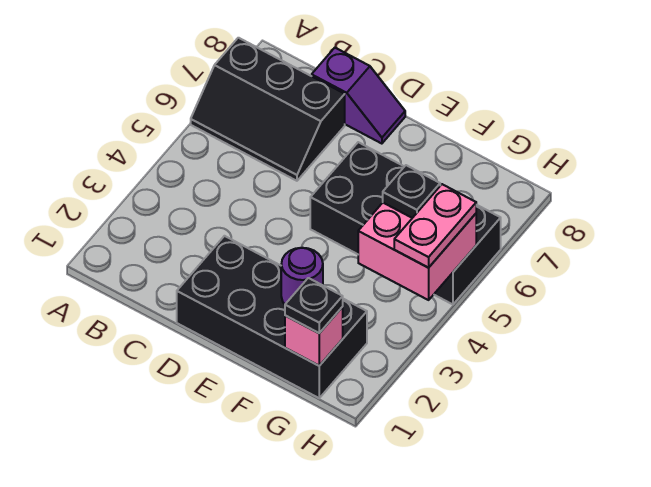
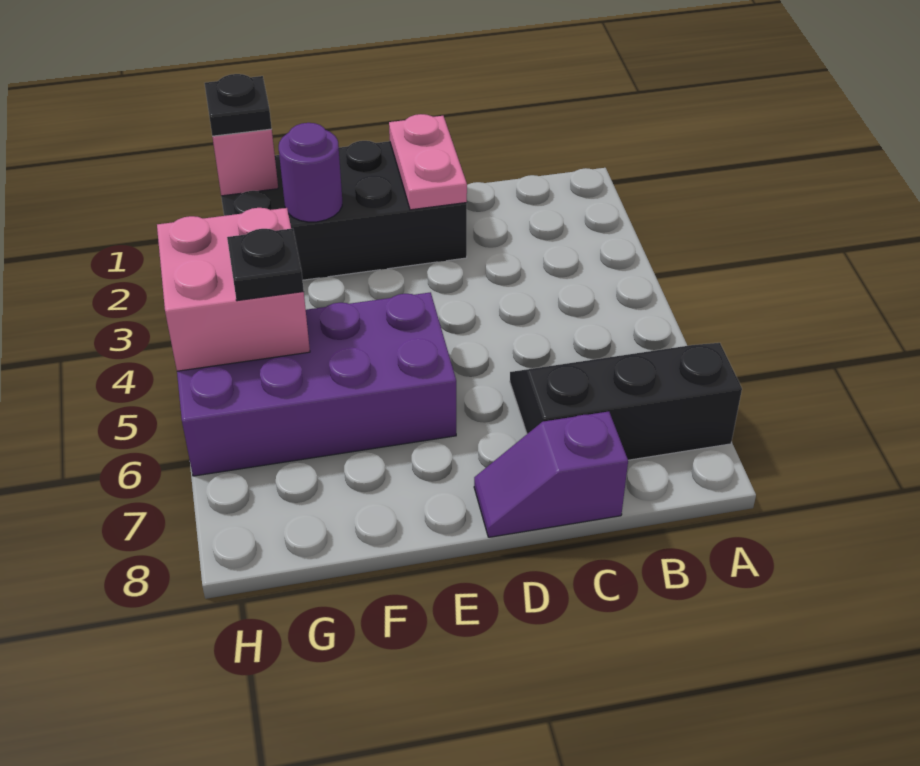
black 2x4 brick [310,142,501,304] -> purple 2x4 brick [177,292,456,476]
pink 1x2 plate [394,184,476,268] -> pink 1x2 plate moved to [389,114,467,210]

